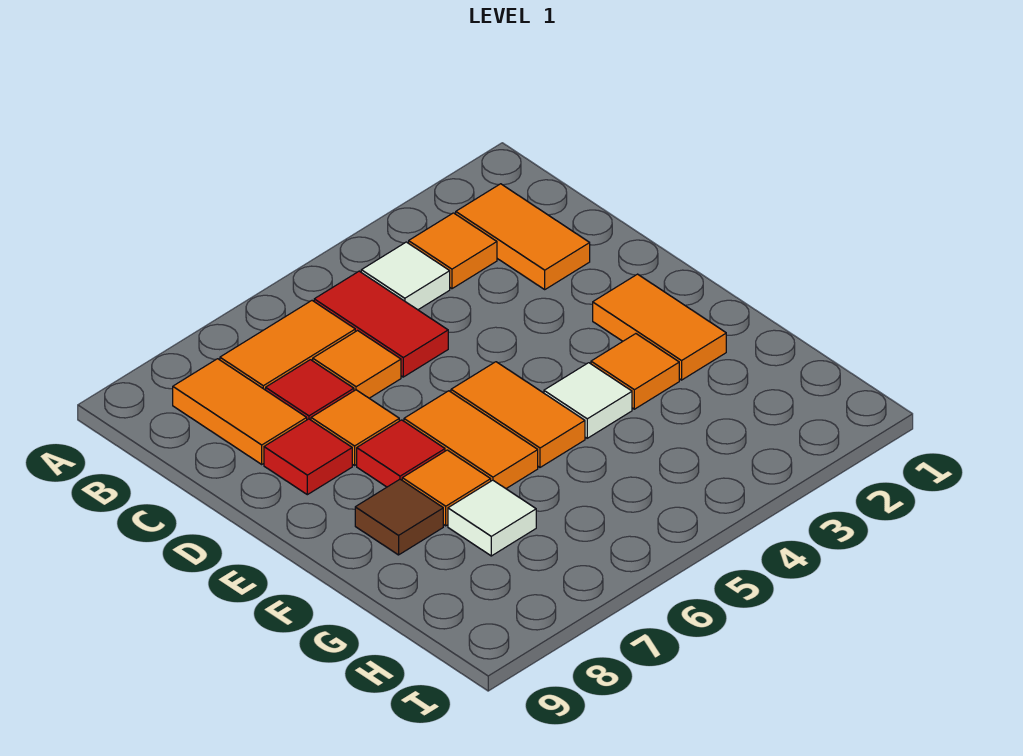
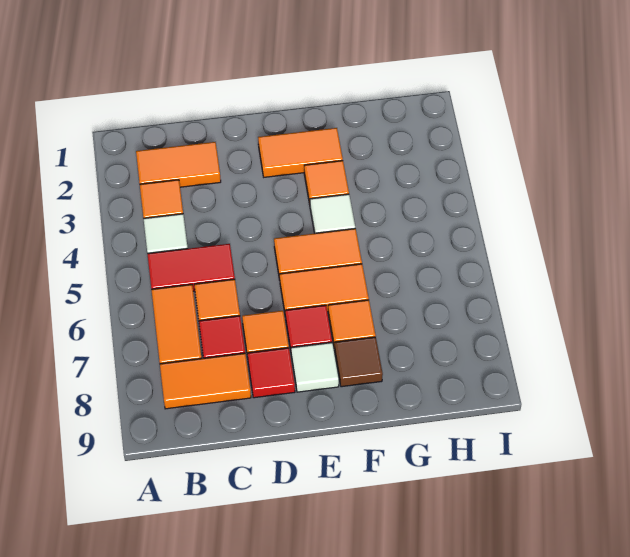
white 1x1 tile [448,480,536,556] -> white 1x1 tile moved to [291,343,339,392]

